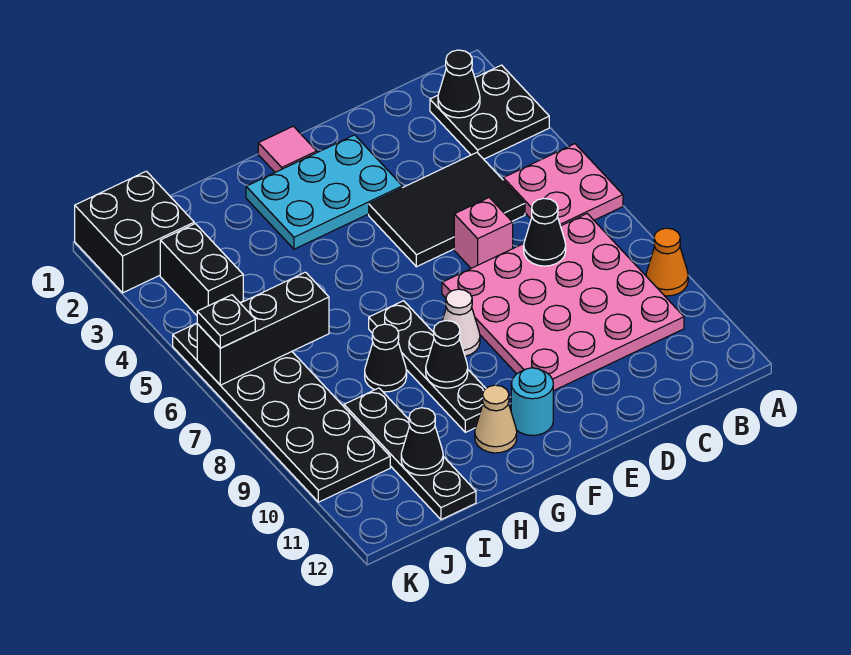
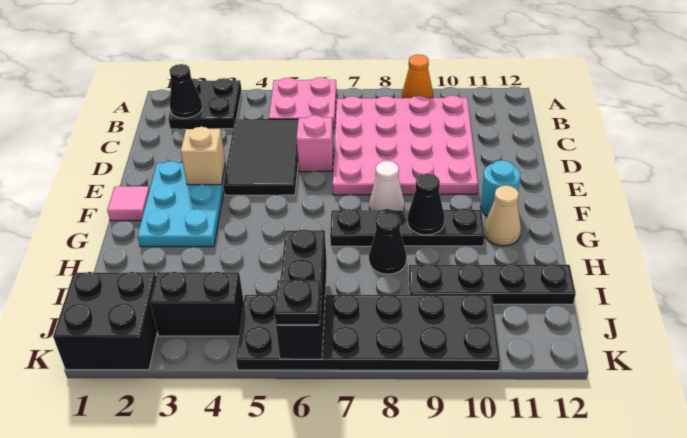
black 1x1 cone [524,198,566,266] -> none
none -> tan 1x1 brick [181,127,225,185]
black 1x1 cone [401,408,443,475] -> none

